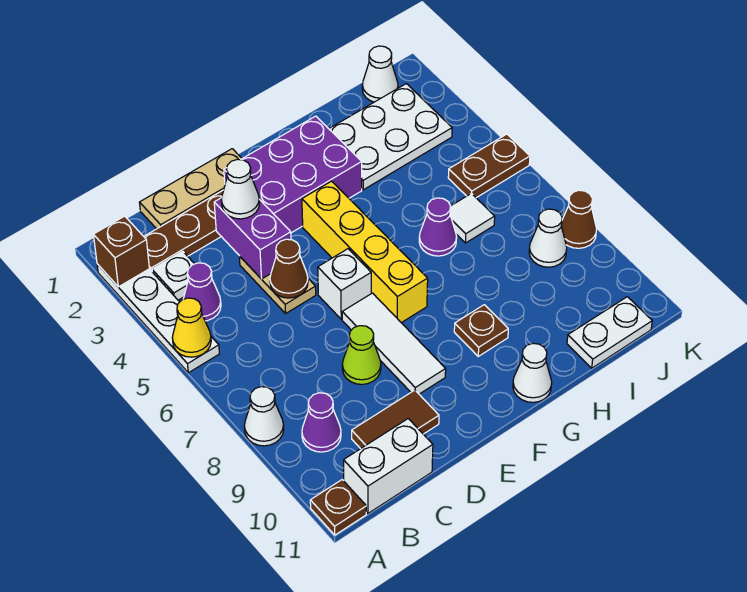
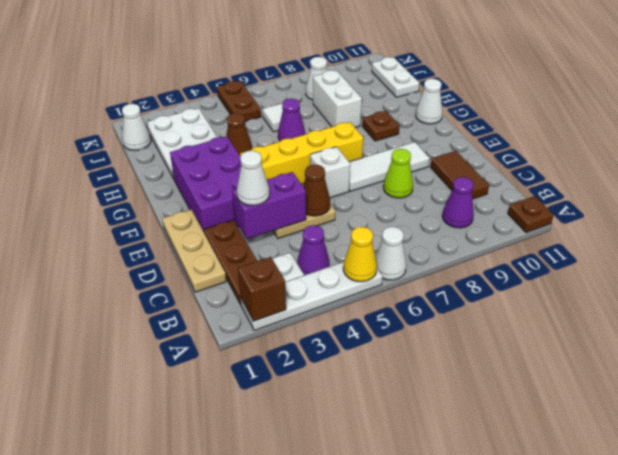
white 1x1 cone [244,387,284,446] -> white 1x1 cone moved to [376,227,406,280]
white 1x2 brick [344,419,433,513] -> white 1x2 brick moved to [313,70,362,127]
brown 1x1 cone [561,190,597,248] -> brown 1x1 cone moved to [226,113,252,155]

